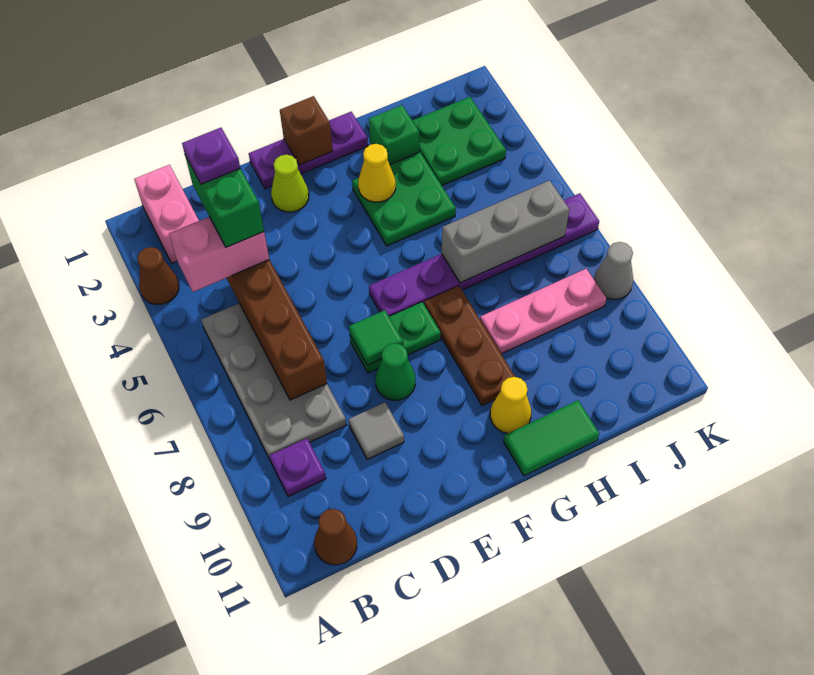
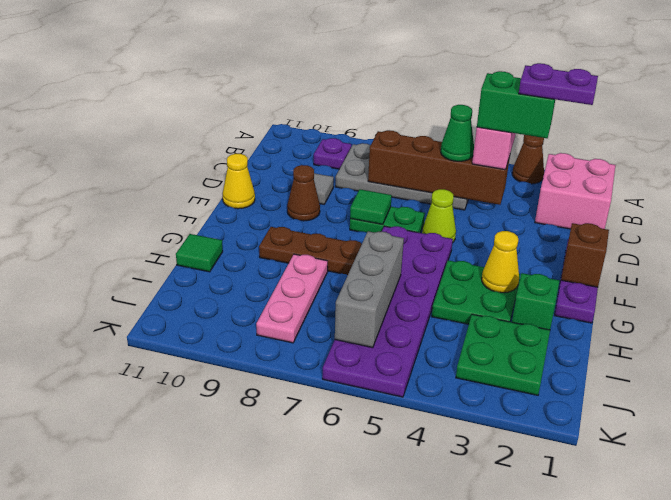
pink 1x2 brick [134,165,199,263] -> pink 2x2 brick [535,153,616,229]
brown 1x1 cone [314,509,357,565] -> brown 1x1 cone moved to [287,165,320,221]
purple 1x1 plate [182,128,240,184] -> purple 1x2 plate [519,63,598,105]
lime 1x1 cone [271,155,309,212] -> lime 1x1 cone moved to [422,189,456,242]
green 1x2 plate [350,302,441,373] -> green 1x2 plate turned to [350,207,425,233]
green 1x1 cone [376,343,415,400] -> green 1x1 cone moved to [441,105,474,161]
purple 1x6 plate [369,193,599,316] -> purple 2x6 plate [322,226,453,397]
yellow 1x1 cone [490,377,531,434] -> yellow 1x1 cone moved to [223,154,255,209]
green 1x2 tile [504,400,599,476] -> green 1x1 tile [176,234,223,272]
grey 1x1 cone [594,242,633,299] -> none

